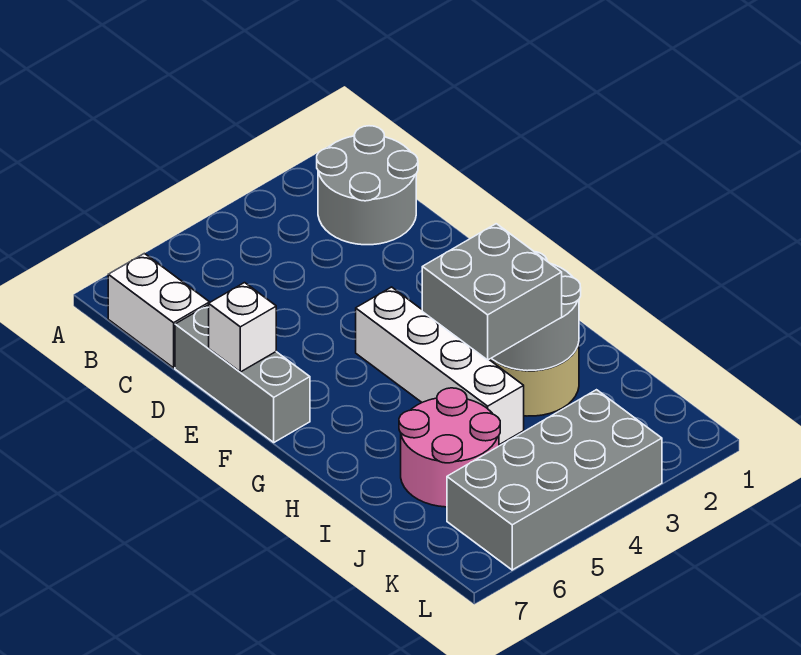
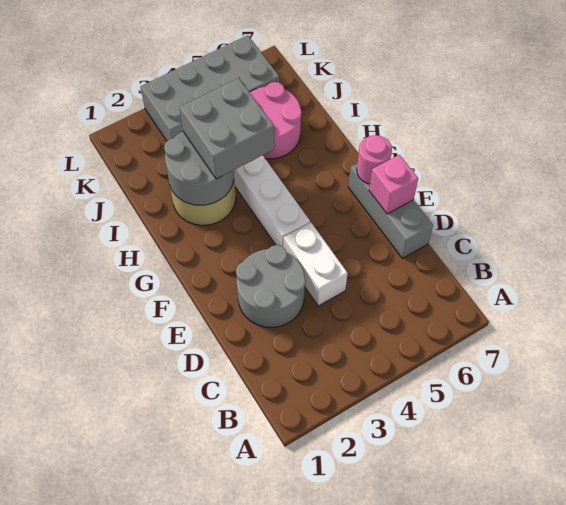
grey 2x2 round brick [317,126,418,245] -> grey 2x2 round brick moved to [236,245,306,327]
white 1x2 brick [108,253,210,368] -> white 1x2 brick moved to [283,222,348,306]
white 1x1 brick [209,283,276,372] -> pink 1x1 brick [369,155,418,214]
none -> pink 1x1 round brick [357,135,392,184]

